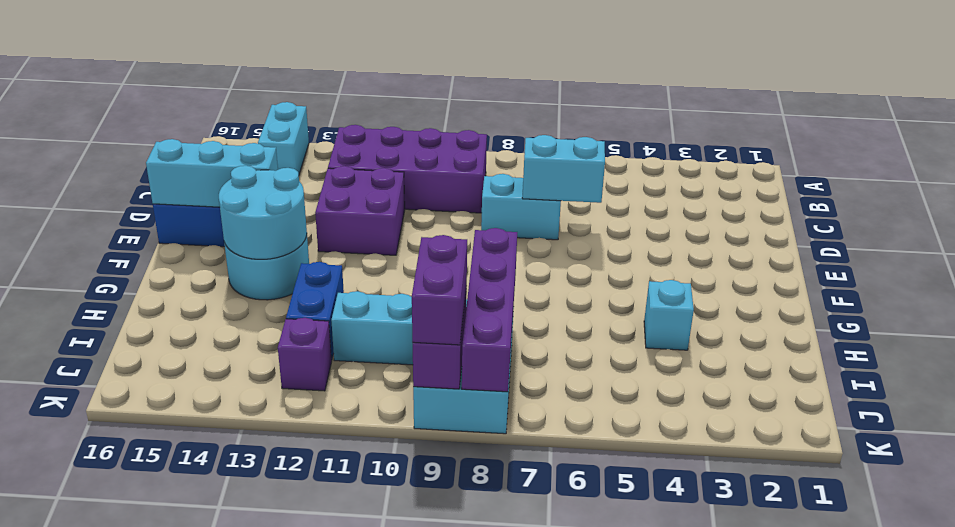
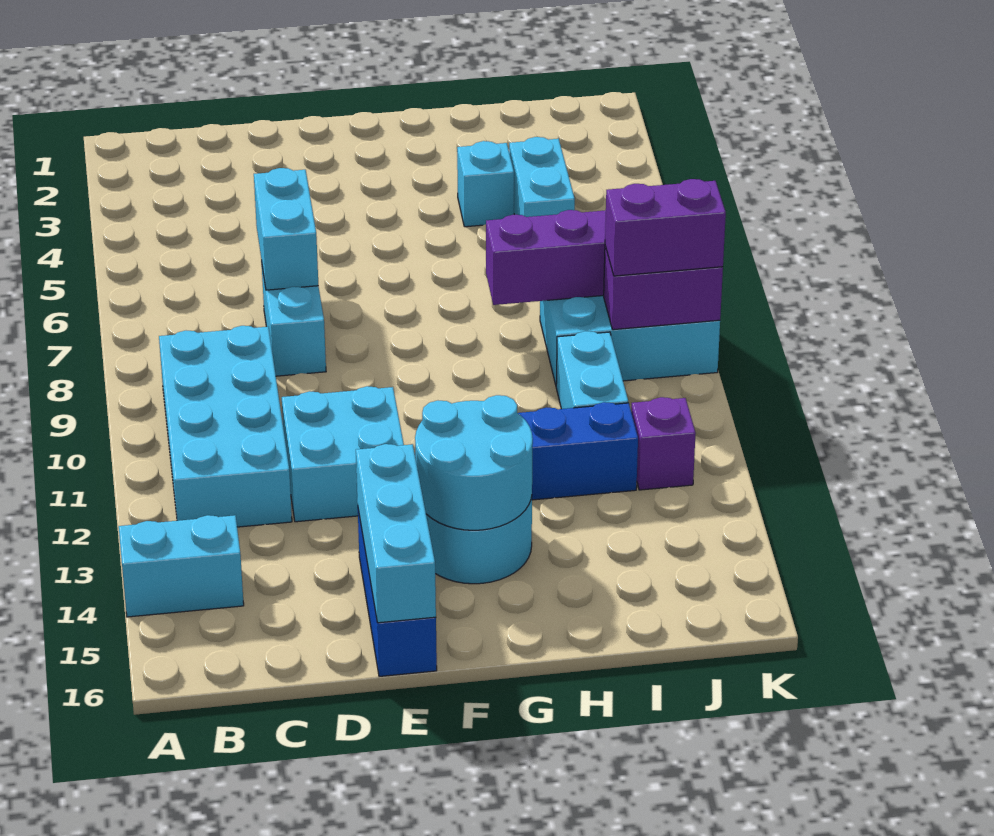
purple 2x4 brick [328,125,487,213] -> cyan 2x4 brick [159,326,292,527]
purple 2x2 brick [315,166,405,255] -> cyan 2x2 brick [282,386,404,522]
none -> cyan 1x2 brick [509,137,575,217]

